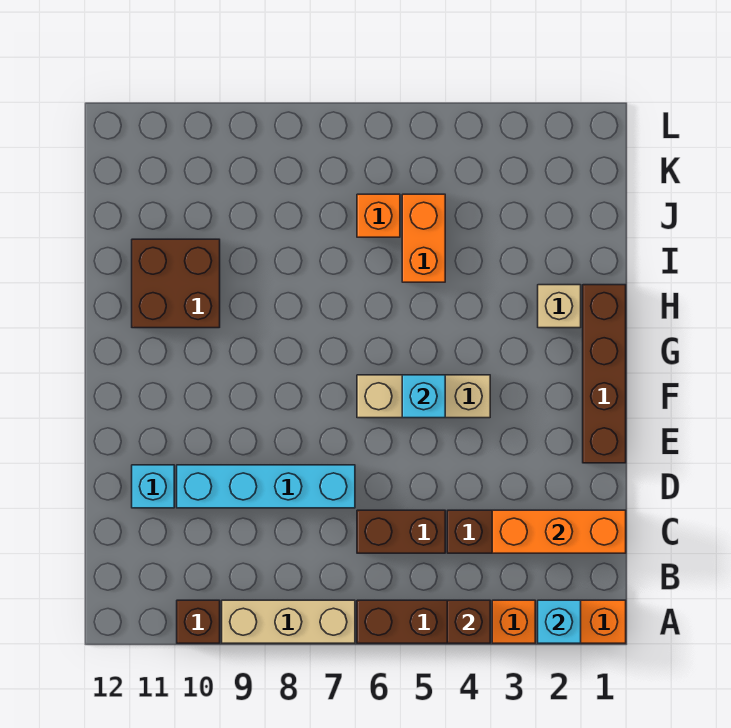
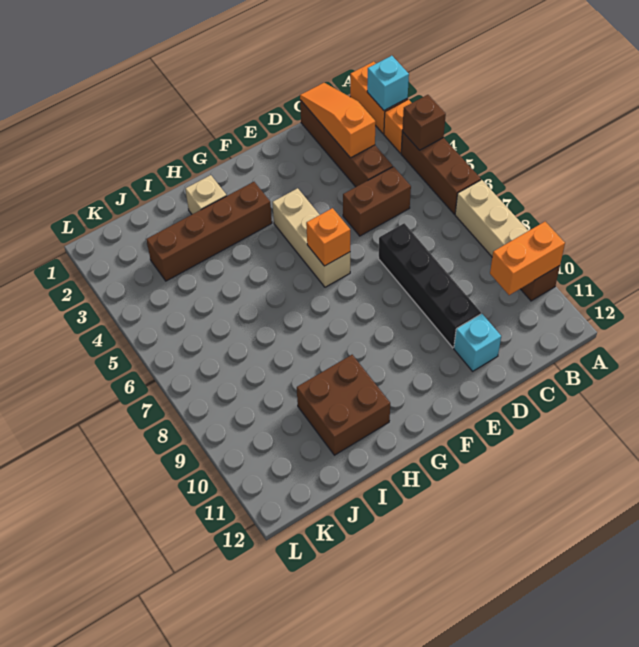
orange 1x3 brick [492,510,626,553] -> orange 1x3 slope [300,83,376,158]
brown 1x2 brick [357,510,445,553] -> brown 1x2 brick turned to [343,167,411,236]
cyan 1x4 brick [177,465,355,508] -> black 1x4 brick [379,223,481,348]
brown 1x4 brick [583,285,626,463] -> brown 1x4 brick moved to [146,182,272,281]
cyan 1x1 brick [402,375,445,418] -> none
orange 1x2 brick [402,194,445,282] -> orange 1x2 brick moved to [490,222,565,295]
orange 1x1 brick [357,194,400,237] -> orange 1x1 brick moved to [306,208,350,266]

